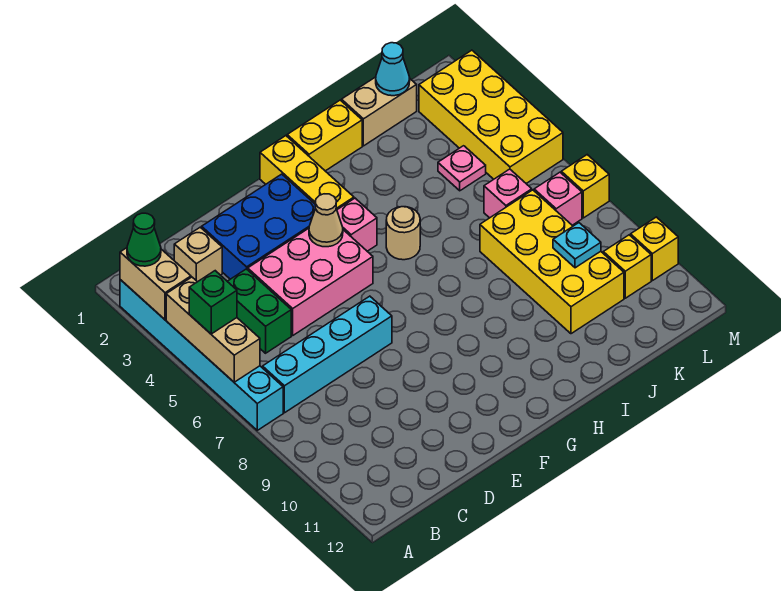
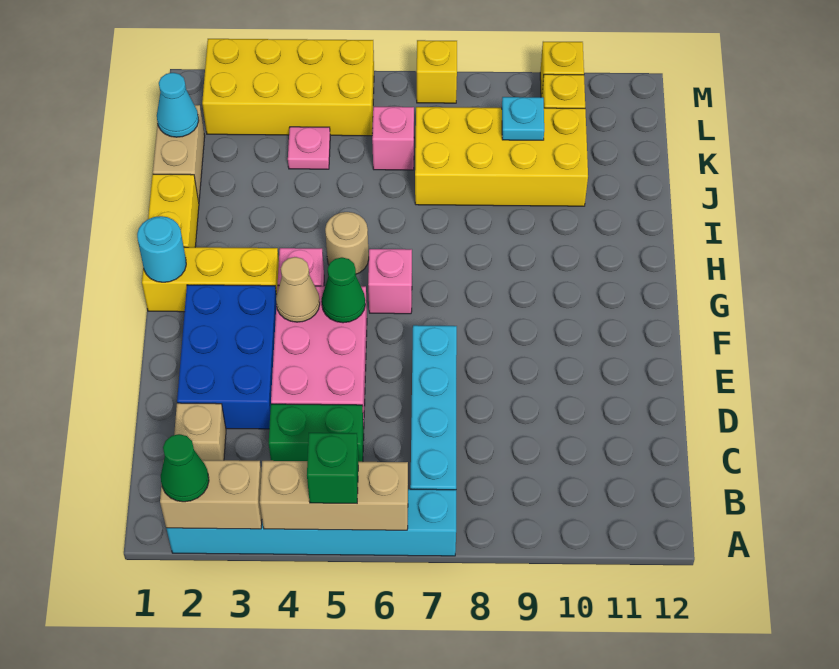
none -> green 1x1 cone [322,257,365,323]
none -> cyan 1x1 round brick [137,216,186,282]
pink 1x1 brick [534,172,582,225] -> pink 1x1 brick moved to [368,249,412,314]

